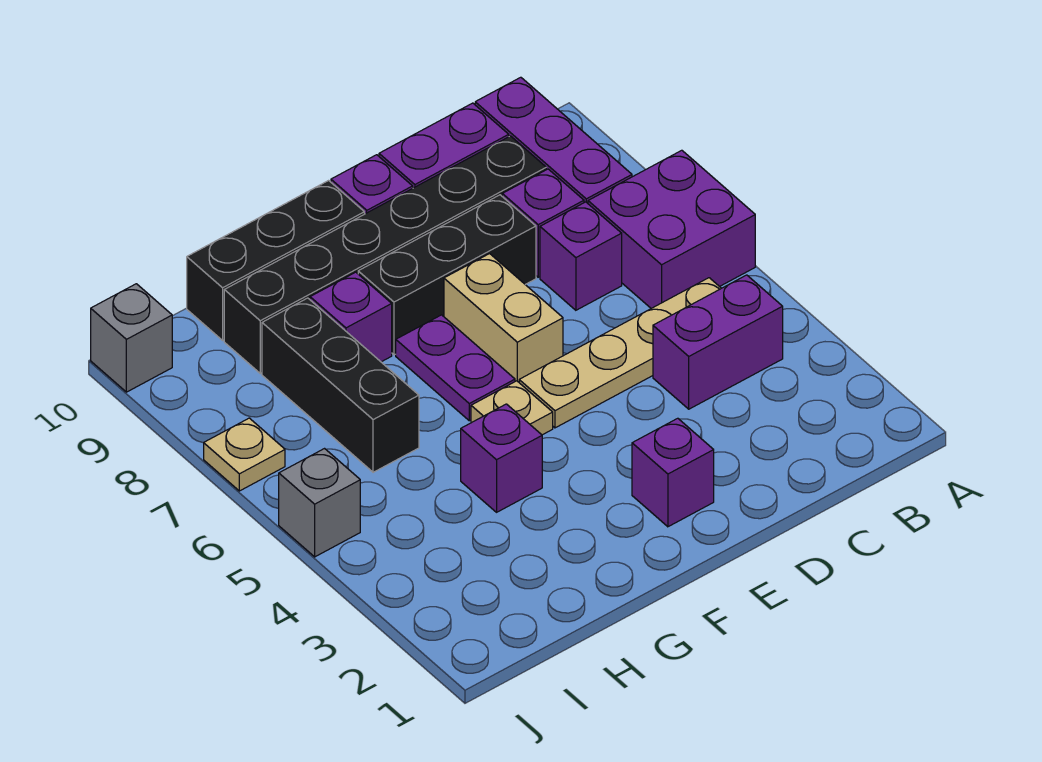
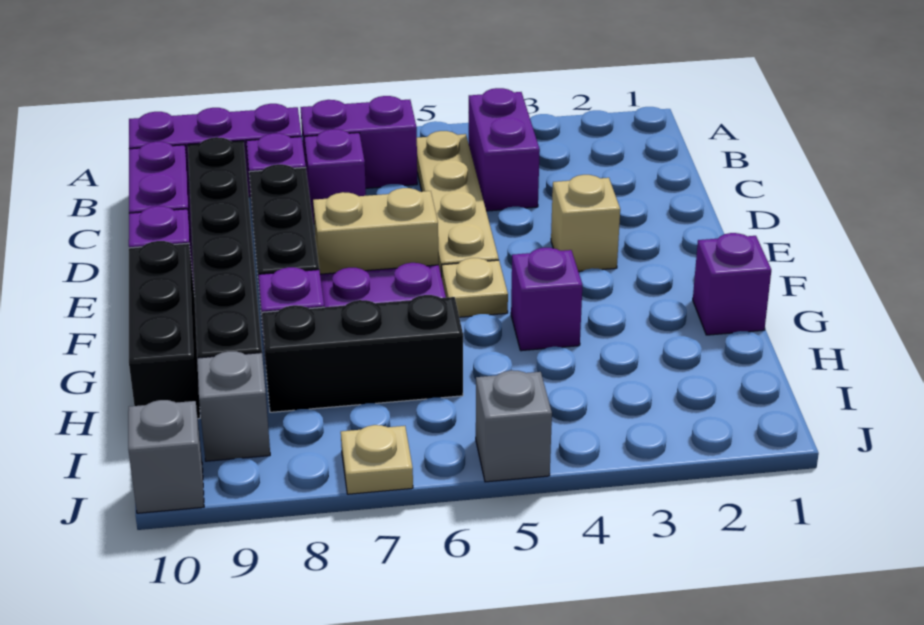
purple 2x2 brick [588,150,755,308] -> purple 1x2 brick [301,96,417,188]
purple 1x1 brick [632,418,714,527] -> purple 1x1 brick moved to [693,233,771,335]
none -> tan 1x1 brick [551,175,620,271]
none -> grey 1x1 brick [197,351,270,461]

